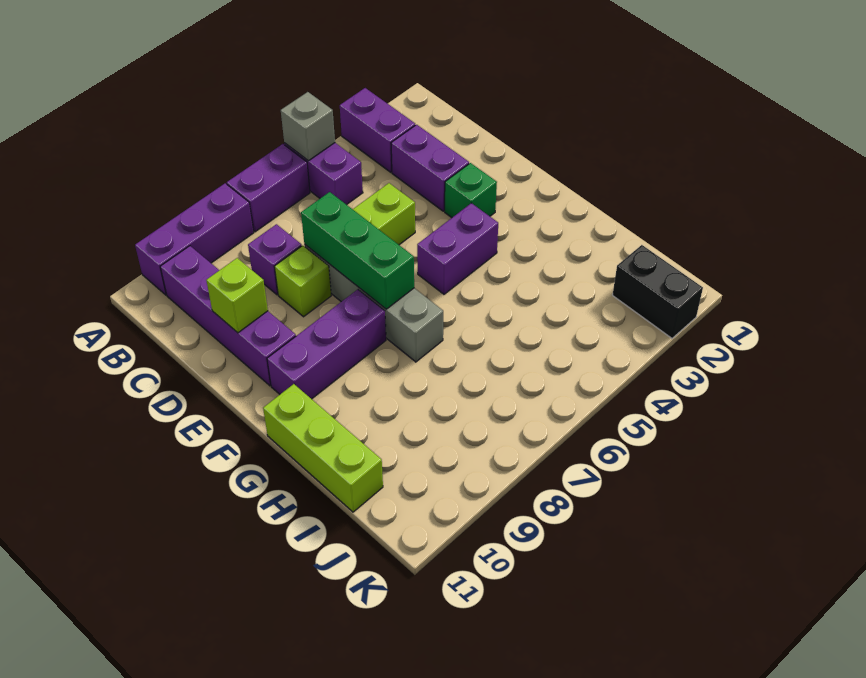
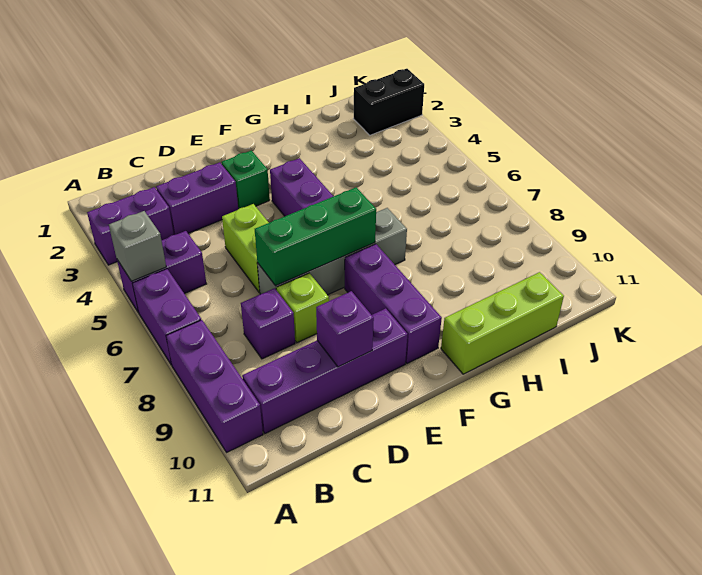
lime 1x1 brick [206,258,268,333] -> purple 1x1 brick [316,291,374,367]

